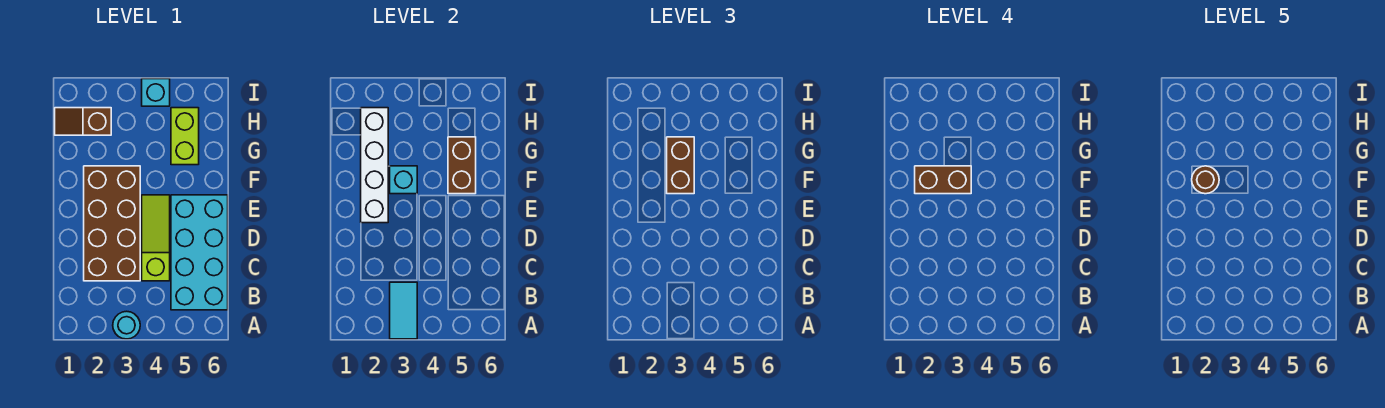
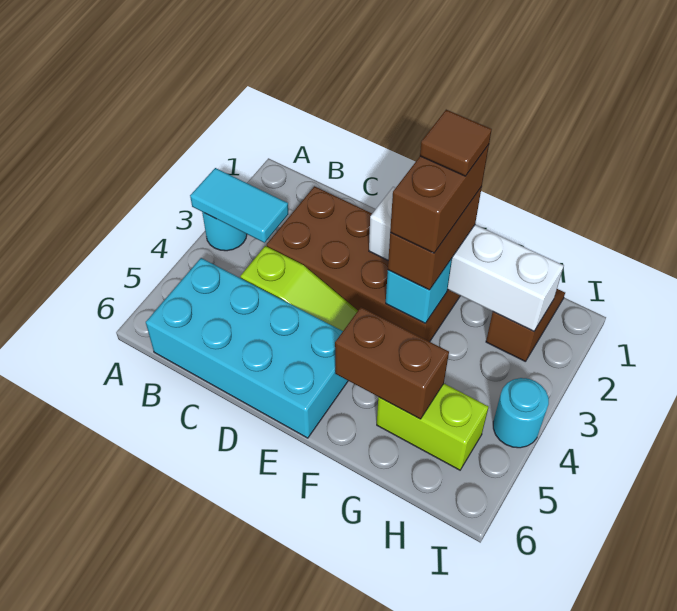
brown 1x1 round brick [1192,166,1219,194] -> brown 1x1 tile [420,110,492,176]
brown 1x2 brick [667,137,694,194] -> brown 1x2 brick turned to [388,187,482,290]
cyan 1x1 brick [142,79,170,106] -> cyan 1x1 round brick [493,378,549,448]

